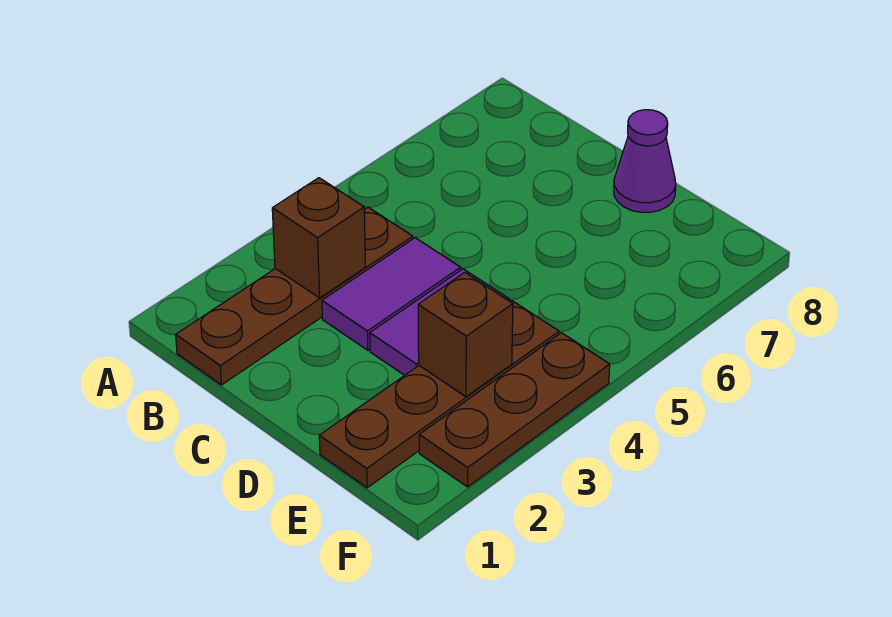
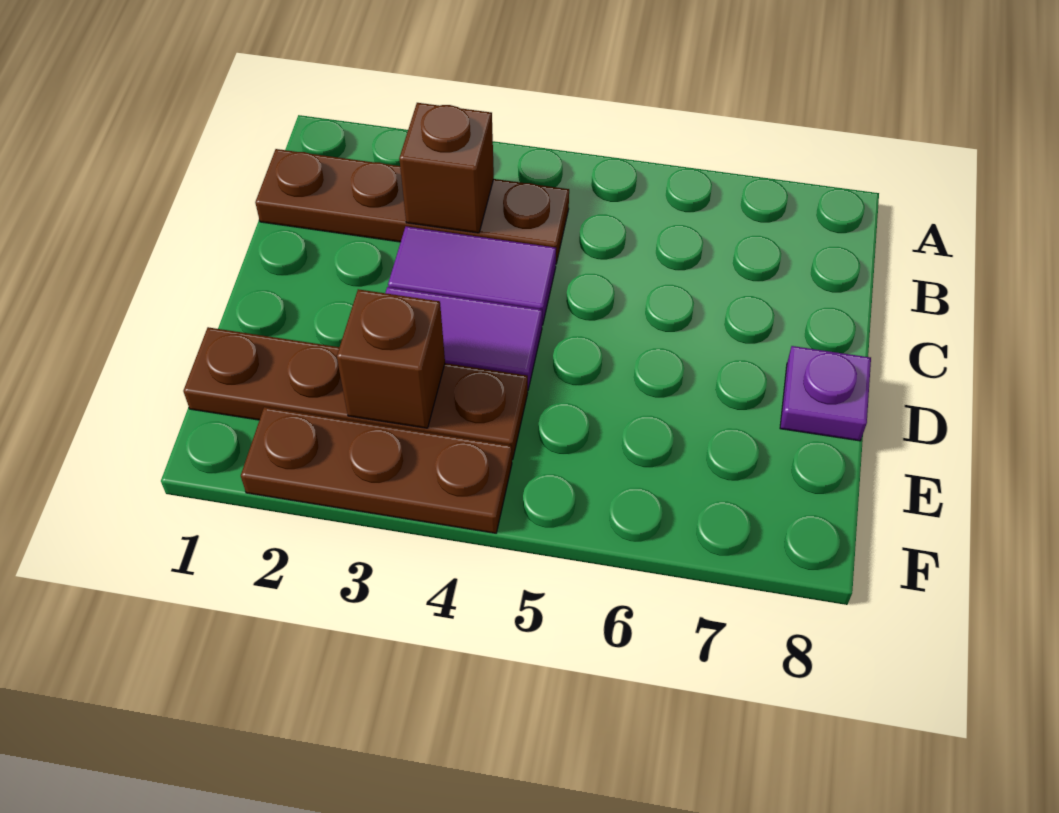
purple 1x1 cone [614,110,676,212] -> purple 1x1 plate [780,346,871,441]

